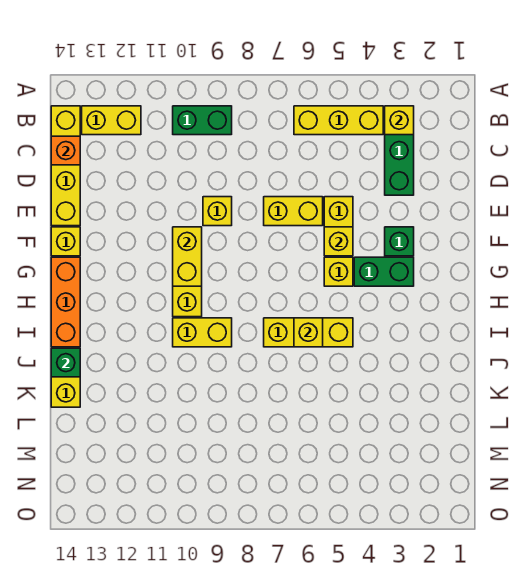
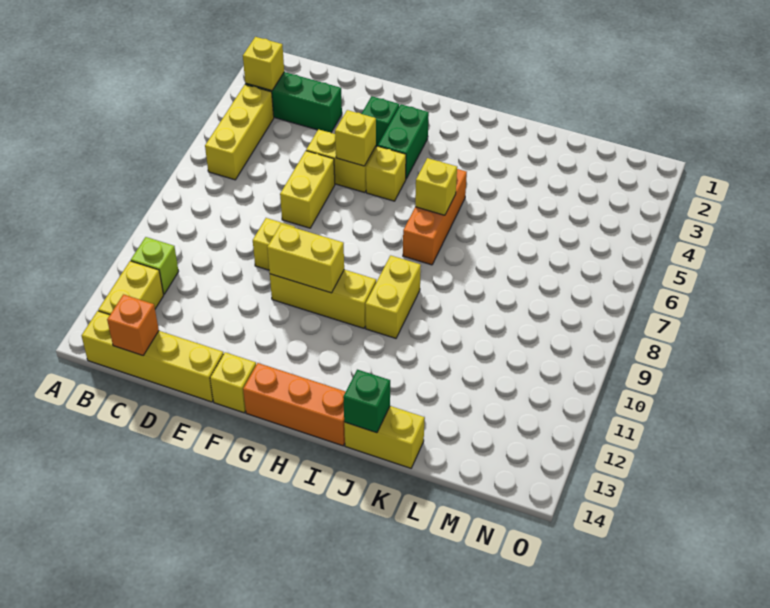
green 1x2 brick [173,106,232,135] -> none
none -> lime 1x1 brick [131,237,179,294]
yellow 1x3 brick [264,318,353,347] -> orange 1x3 brick [403,169,467,265]

